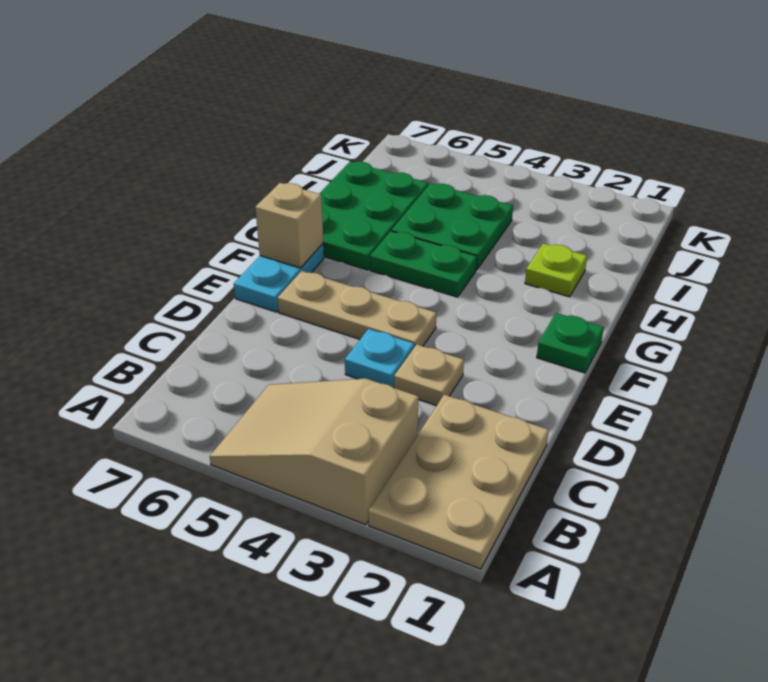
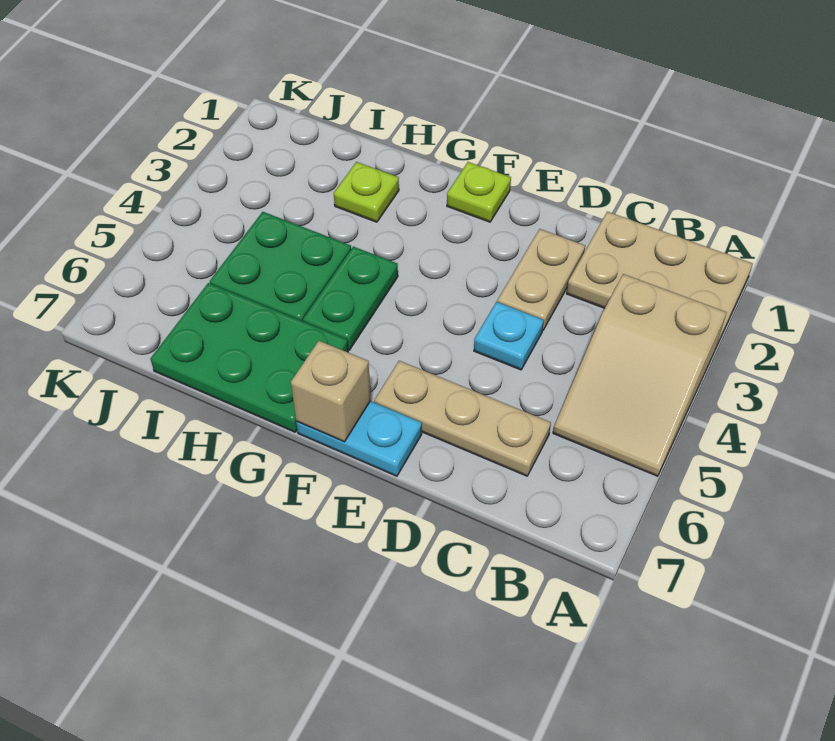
tan 1x1 plate [394,344,464,406] -> tan 1x2 plate [497,229,585,331]
tan 1x3 plate [278,271,437,347] -> tan 1x3 plate turned to [374,361,551,476]
green 1x1 plate [537,313,604,373] -> lime 1x1 plate [447,162,511,222]

